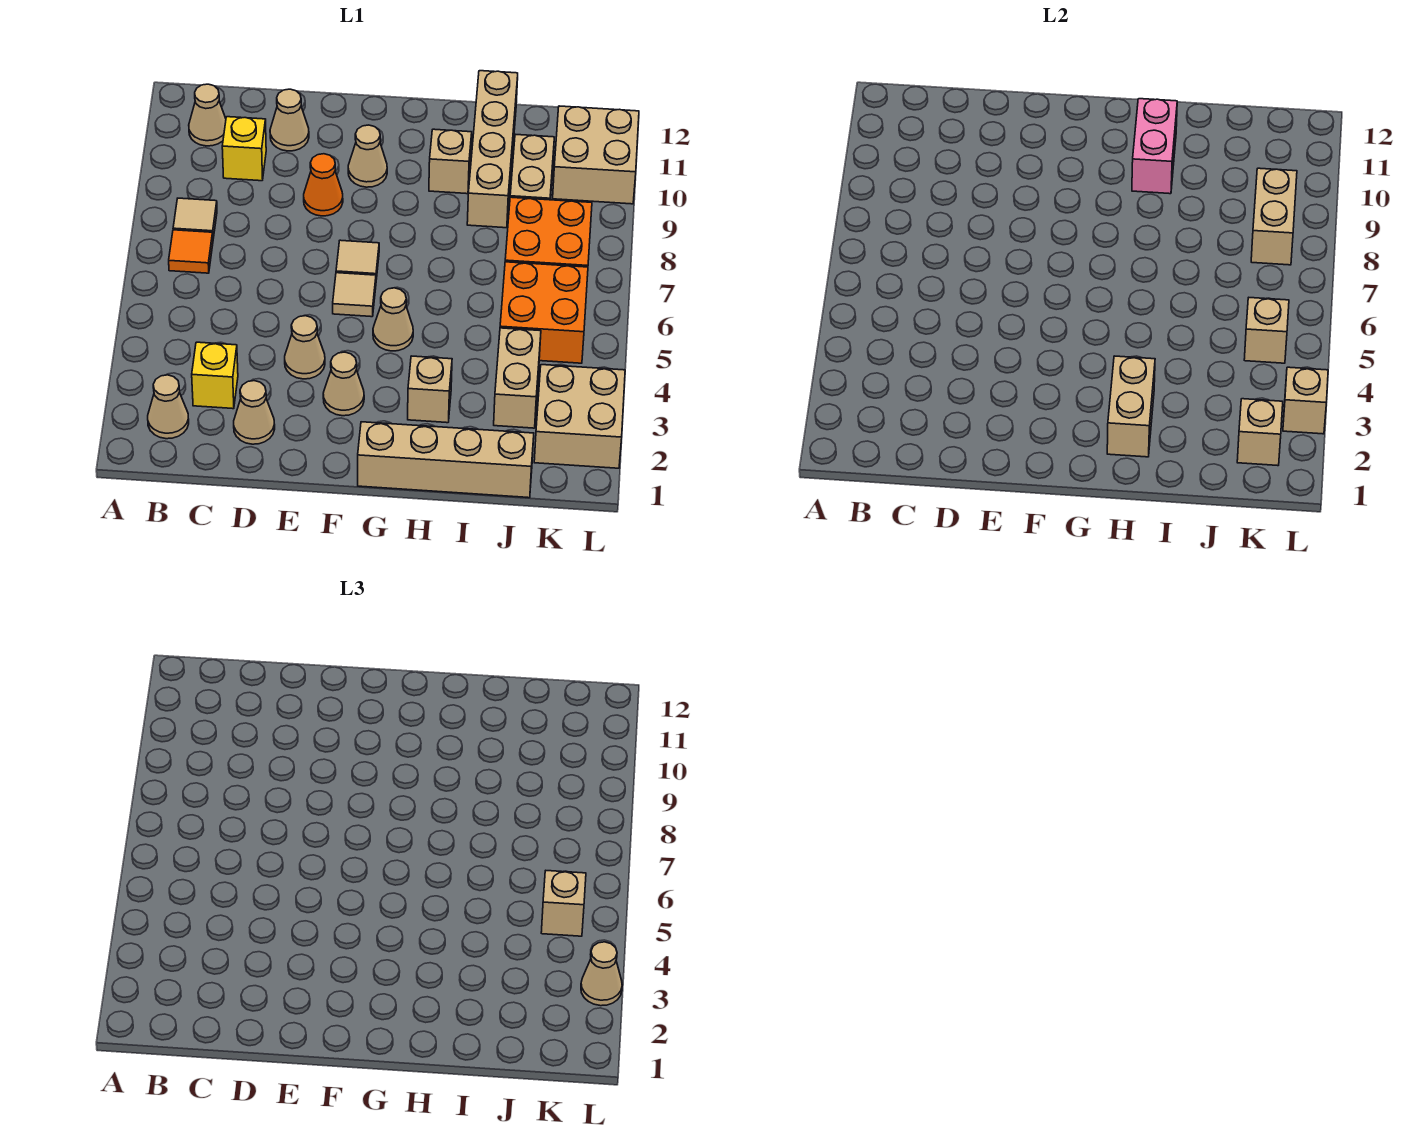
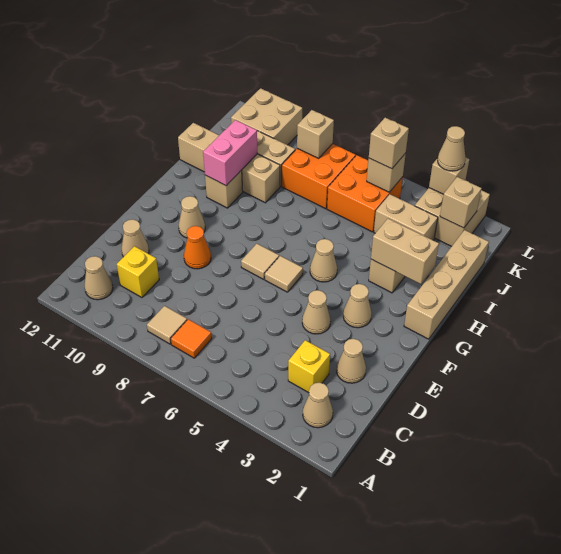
pink 1x2 brick [1132,99,1177,194] -> pink 1x2 brick turned to [203,120,257,186]
tan 1x2 brick [1251,168,1297,265] -> tan 1x1 brick [297,110,334,158]

